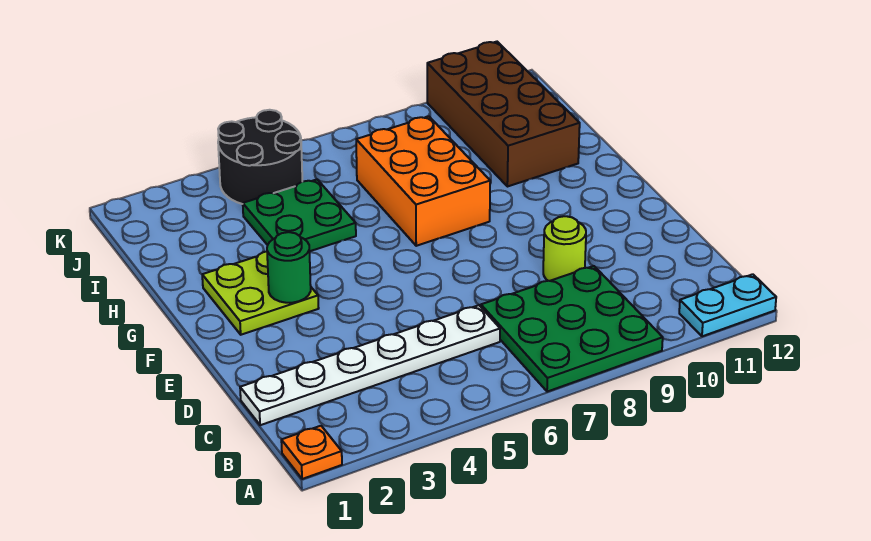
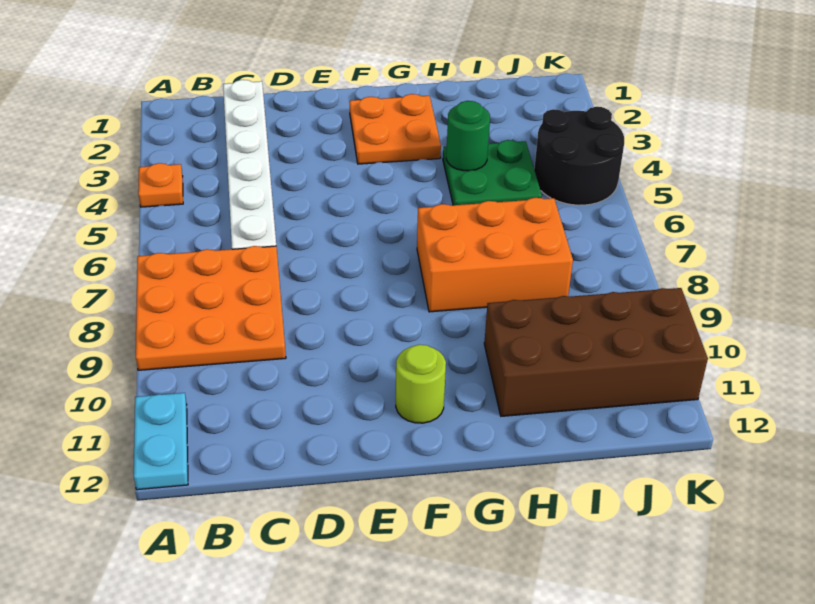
orange 1x1 plate [281,426,342,479] -> orange 1x1 plate moved to [138,163,183,207]
green 3x3 plate [481,266,663,392] -> orange 3x3 plate [136,246,286,370]
lime 1x1 round brick [543,216,586,281] -> lime 1x1 round brick moved to [396,344,446,423]
lime 2x2 plate [202,252,319,335] -> orange 2x2 plate [349,94,441,164]
green 1x1 round brick [267,232,311,303] -> green 1x1 round brick moved to [446,101,490,171]

